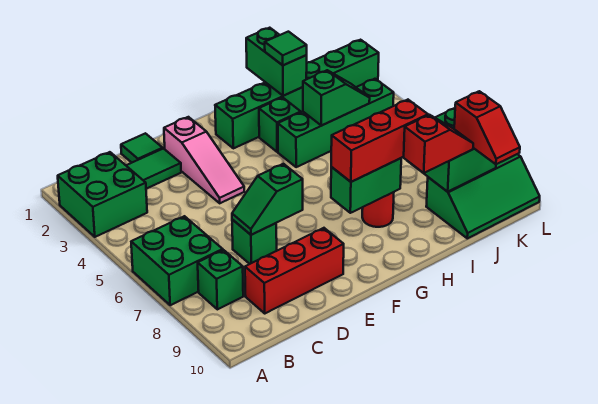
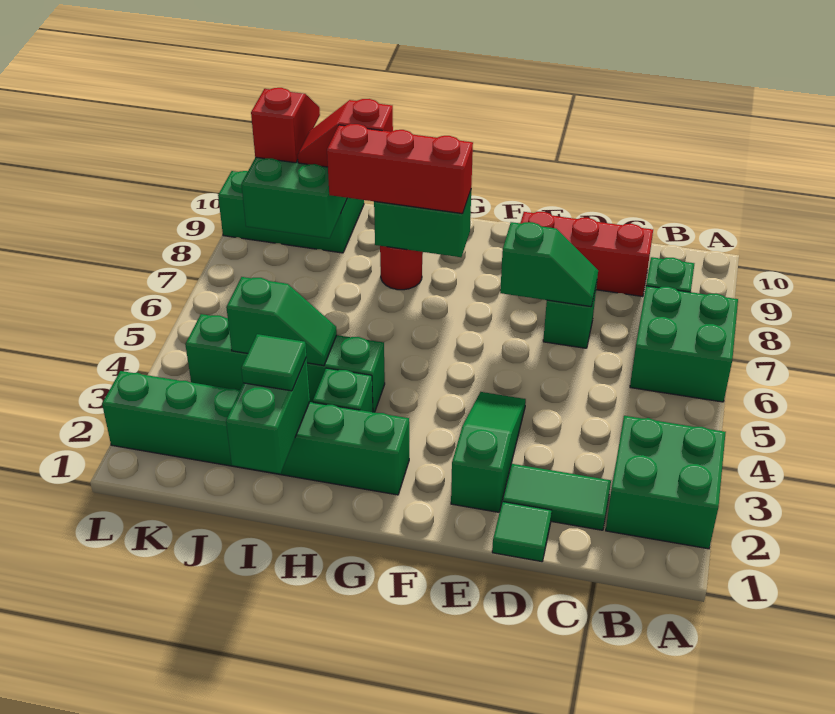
pink 1x3 slope [164,117,244,203] -> green 1x3 slope [451,392,526,512]
green 1x2 slope [303,70,370,126] -> green 1x2 slope turned to [226,277,337,366]

